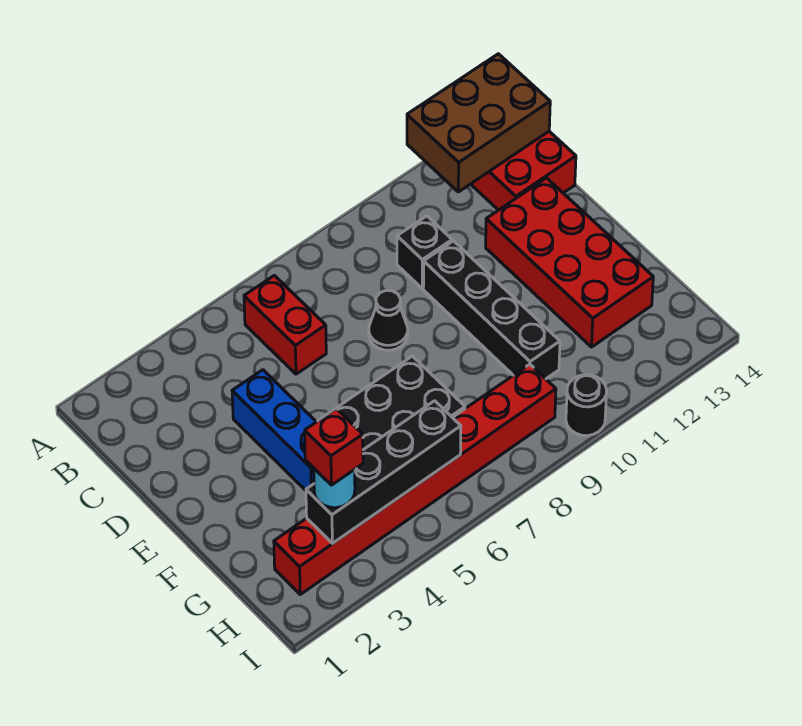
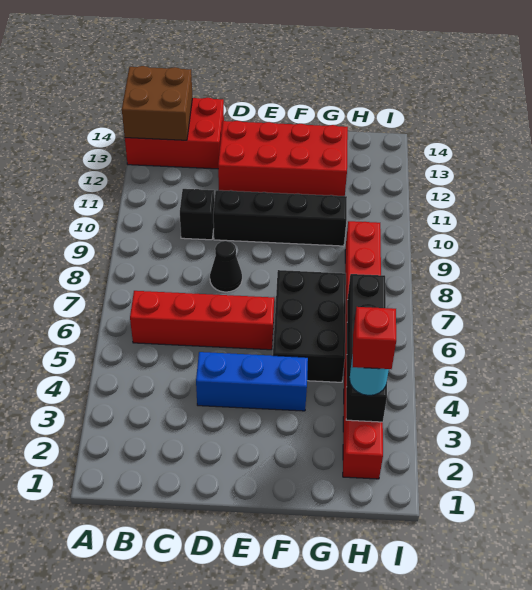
brown 2x3 brick [407,54,550,192] -> brown 2x2 brick [122,66,192,140]
red 1x2 brick [244,275,326,374] -> red 1x4 brick [130,291,274,350]
black 1x1 round brick [566,375,607,436] -> none

